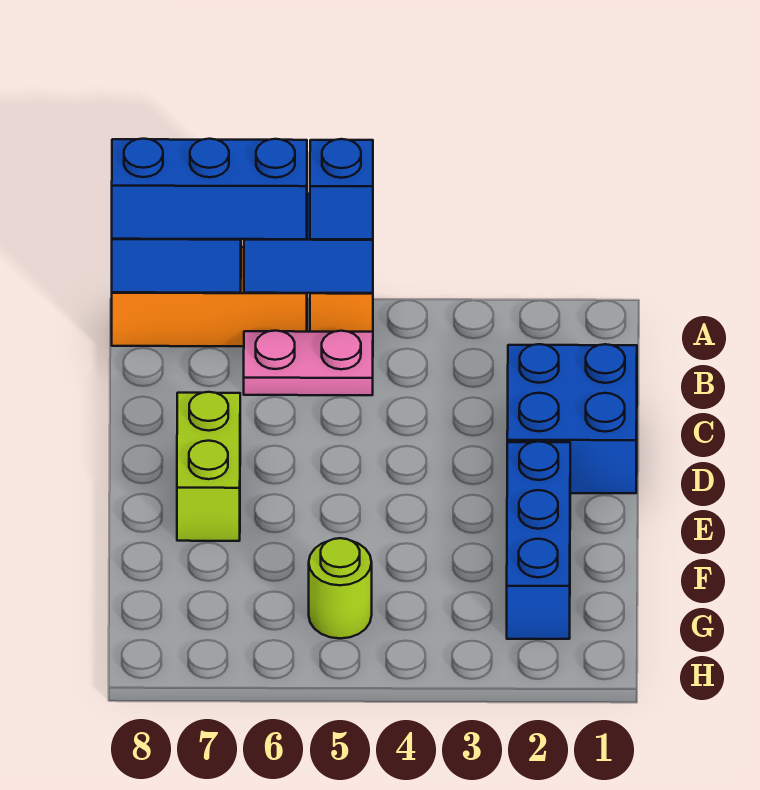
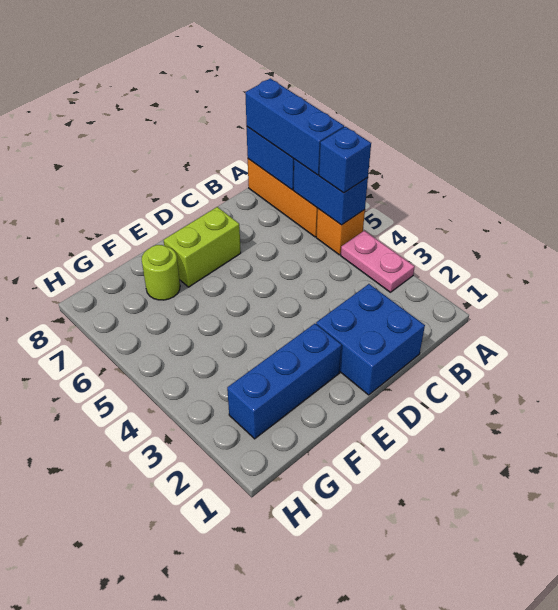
pink 1x2 plate [244,331,373,395] -> pink 1x2 plate moved to [341,231,415,292]
lime 1x1 round brick [309,538,372,638] -> lime 1x1 round brick moved to [142,245,180,300]

